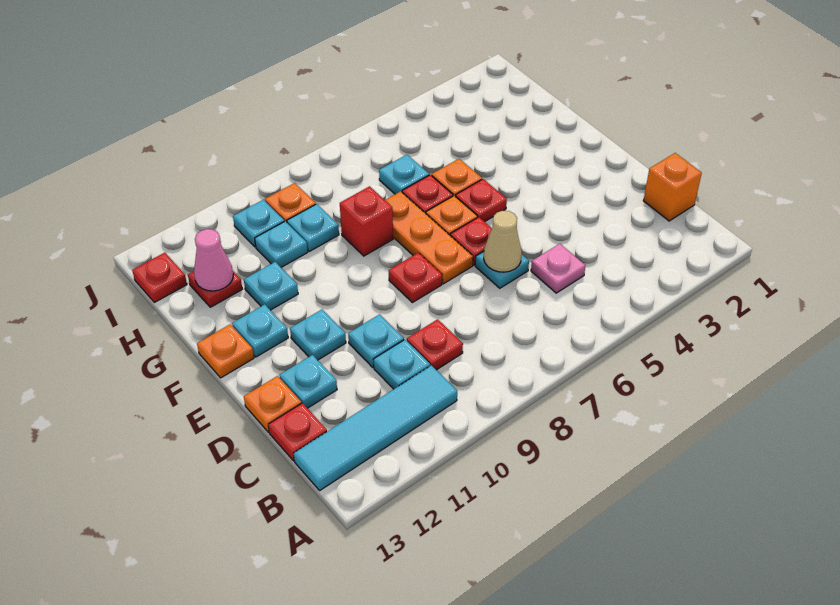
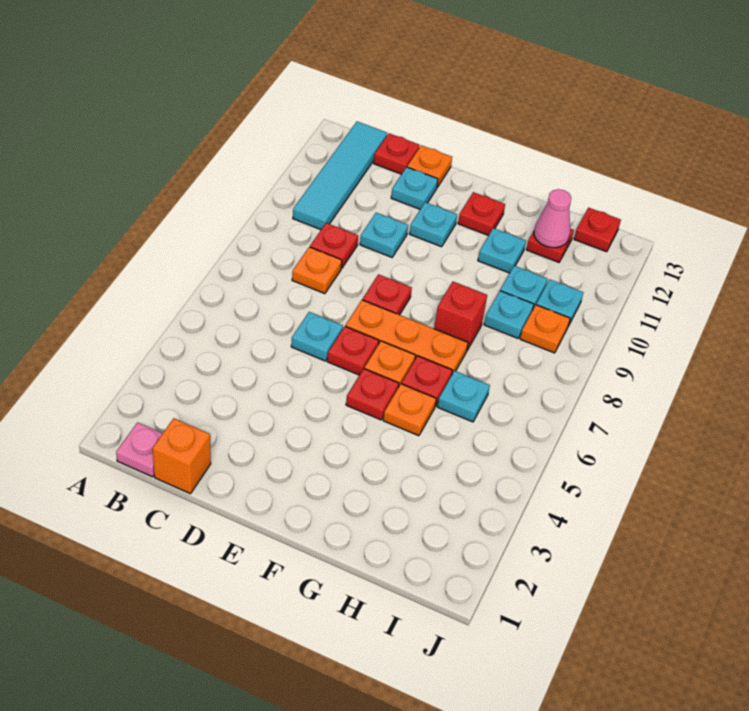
pink 1x1 plate [531,244,585,293] -> pink 1x1 plate moved to [116,423,163,477]
cyan 1x1 plate [373,340,430,389] -> none
tan 1x1 cone [484,211,522,272] -> none
cyan 1x1 plate [232,304,288,357] -> red 1x1 plate [458,192,505,236]
orange 1x1 plate [197,324,254,378] -> orange 1x1 plate moved to [292,247,342,294]

